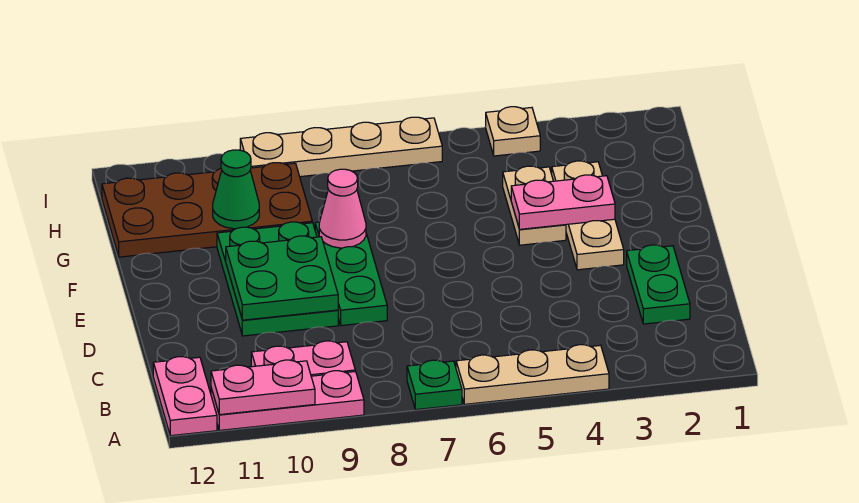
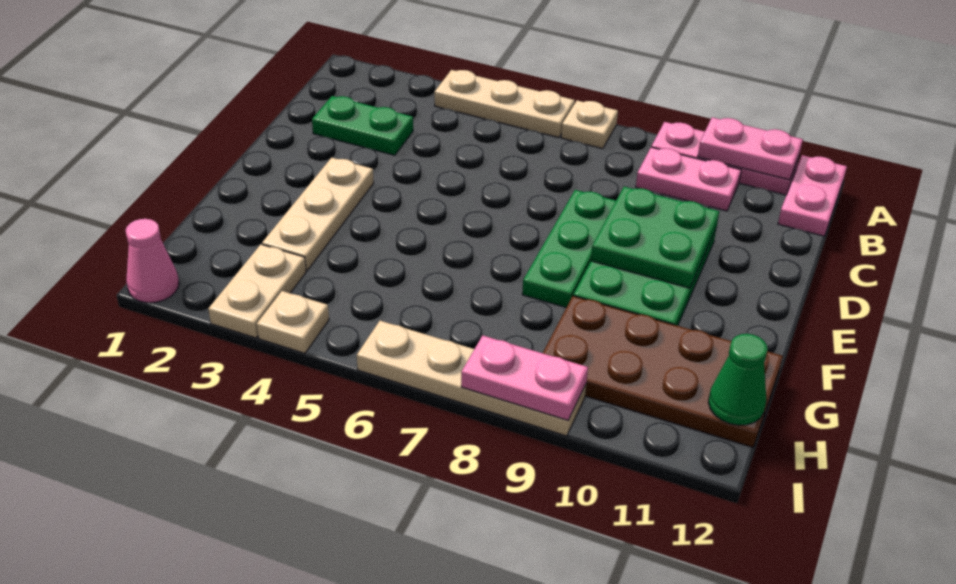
green 1x1 plate [407,360,462,410] -> tan 1x1 plate [561,100,618,149]
green 1x2 plate [627,245,690,324] -> green 1x2 plate turned to [312,96,413,155]
pink 1x2 plate [511,175,615,229] -> pink 1x2 plate moved to [461,335,588,420]
tan 1x2 plate [503,166,566,245] -> tan 1x2 plate moved to [208,244,306,338]
pink 1x1 cone [319,169,366,248] -> pink 1x1 cone moved to [126,219,179,303]
green 1x1 cone [213,150,259,229] -> green 1x1 cone moved to [708,334,768,425]

